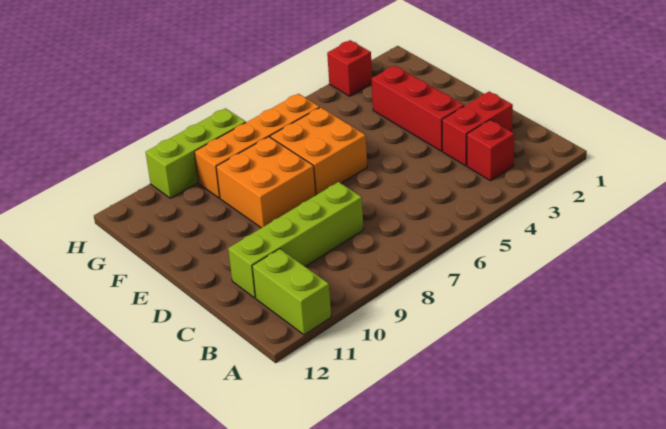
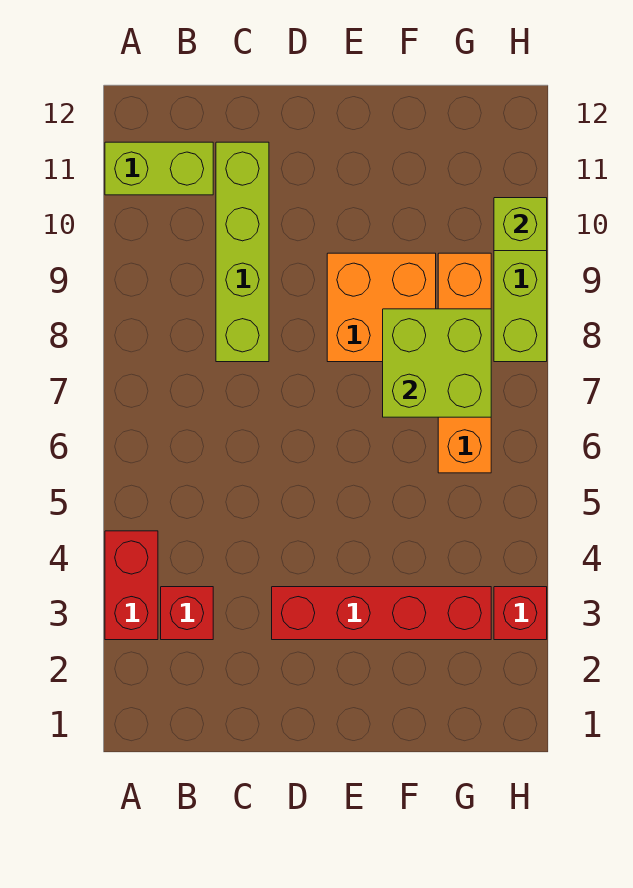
red 1x2 brick [442,92,513,166] -> red 1x2 brick moved to [105,531,158,640]
red 1x3 brick [372,66,464,151] -> red 1x4 brick [272,587,491,640]
orange 2x2 brick [270,107,367,195] -> none
none -> lime 2x2 brick [383,309,491,417]
none -> lime 1x1 brick [494,198,547,251]

